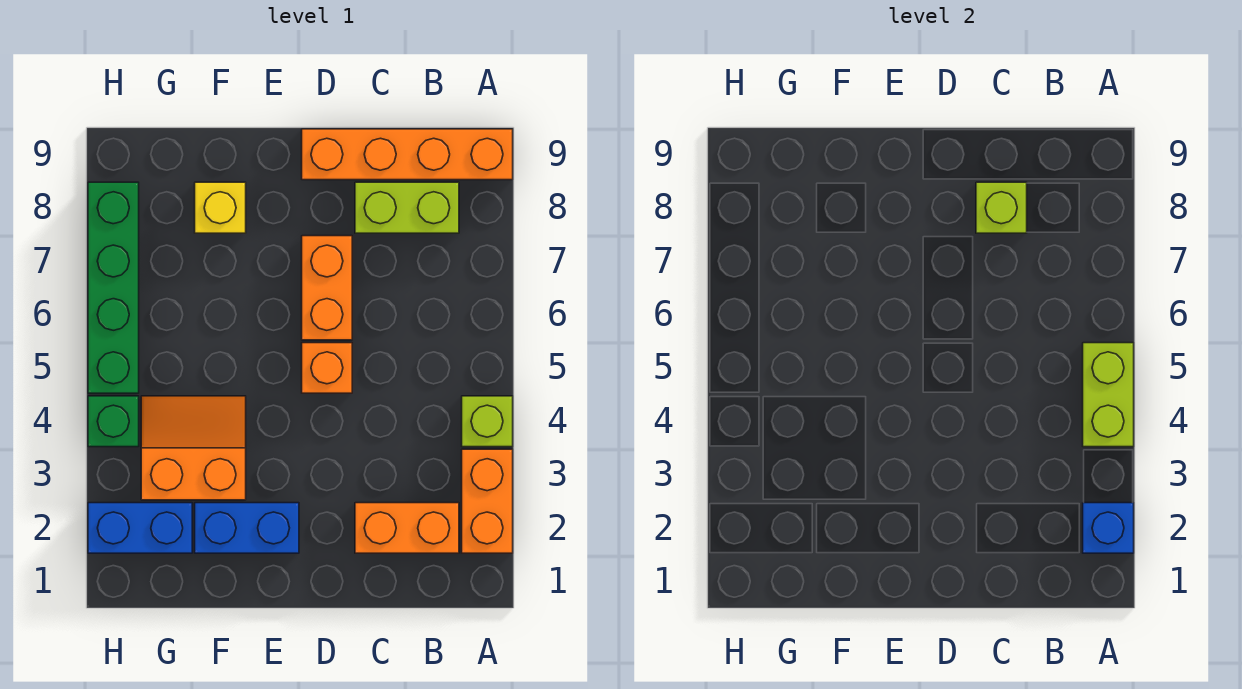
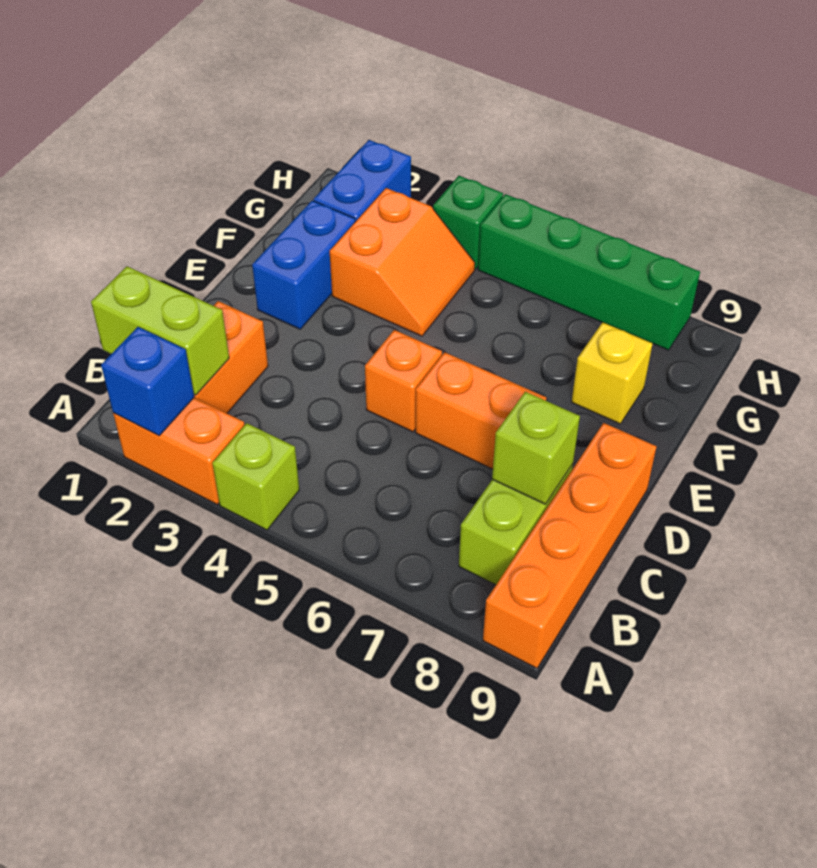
lime 1x2 brick [1083,343,1134,447] -> lime 1x2 brick moved to [91,266,229,395]

